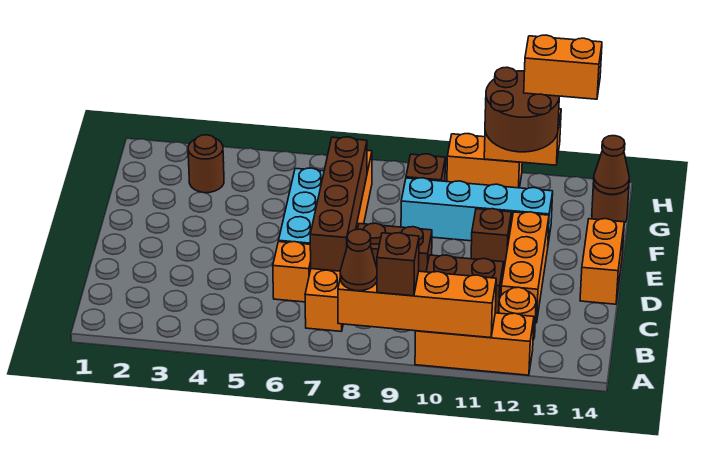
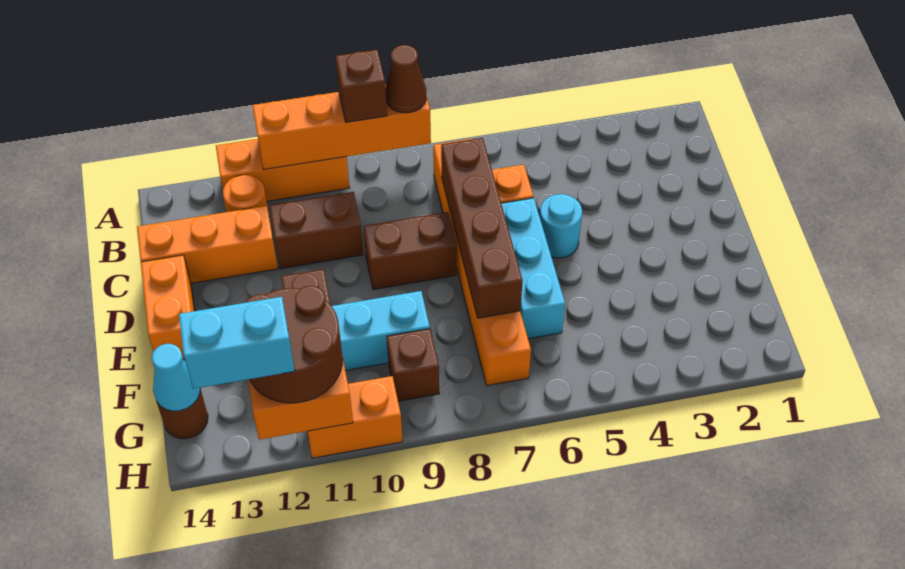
orange 1x3 brick [501,212,549,323] -> orange 1x3 brick turned to [137,206,278,283]
none -> cyan 1x1 round brick [540,194,582,258]
brown 1x1 round brick [188,135,224,193] -> none
brown 1x1 cone [594,136,629,194] -> cyan 1x1 cone [152,344,200,411]
orange 1x2 brick [524,35,602,99] -> cyan 1x2 brick [179,297,295,389]

